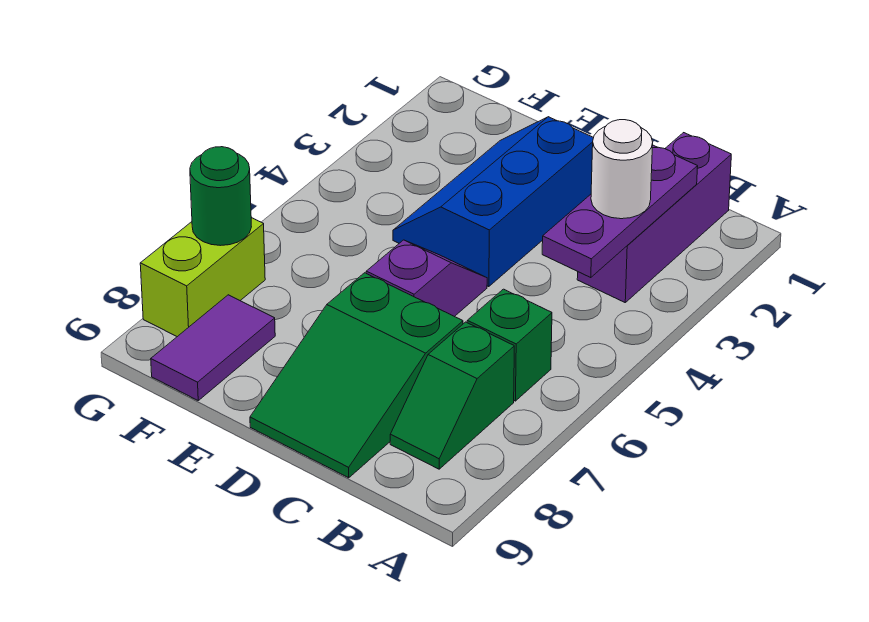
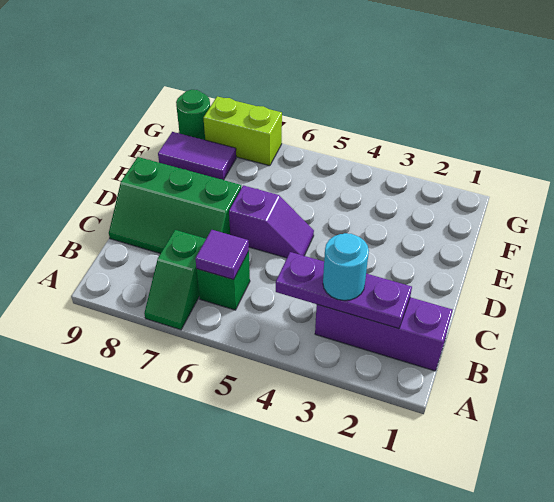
white 1x1 round brick [591,120,653,219] -> cyan 1x1 round brick [323,233,369,300]
none -> purple 1x1 tile [195,230,249,280]
green 1x2 slope [390,322,514,469] -> green 1x2 slope turned to [144,230,206,330]
green 2x3 slope [250,273,463,478] -> green 2x3 slope turned to [109,157,241,254]
blue 2x3 slope [393,117,594,287] -> none
green 1x1 round brick [190,147,251,246] -> green 1x1 round brick moved to [176,90,210,140]

